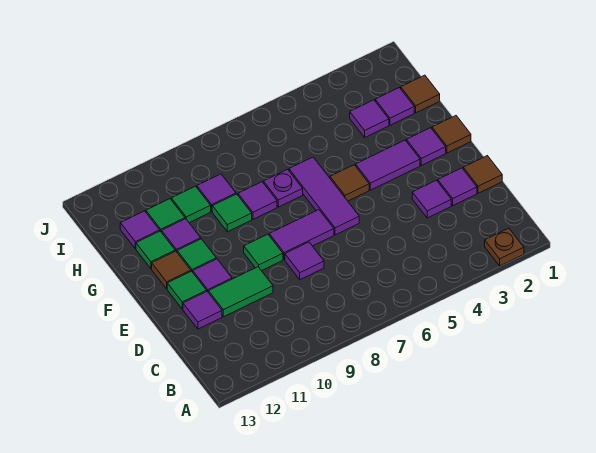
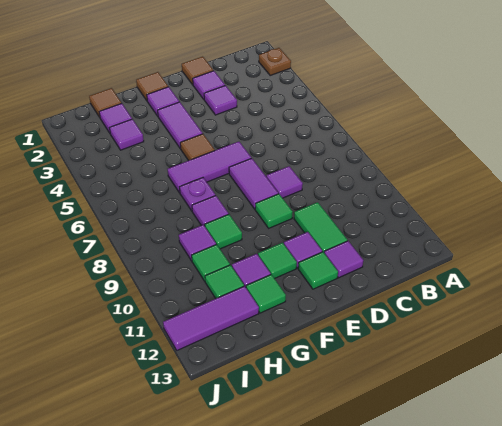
brown 1x1 tile [152,251,191,289] -> none
purple 1x1 tile [120,211,160,249] -> purple 1x3 tile [163,286,259,350]

